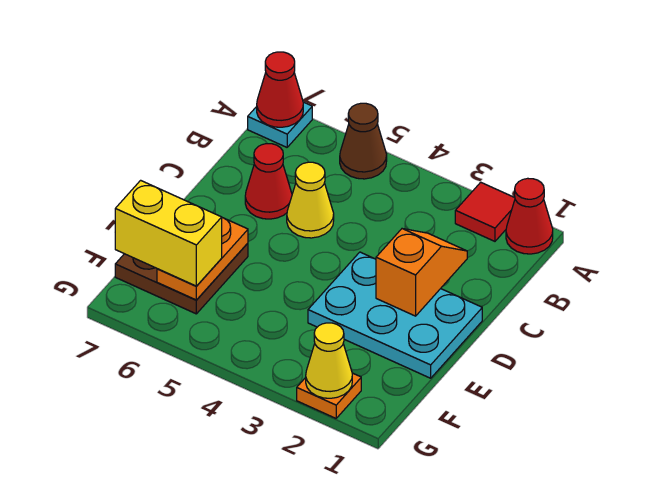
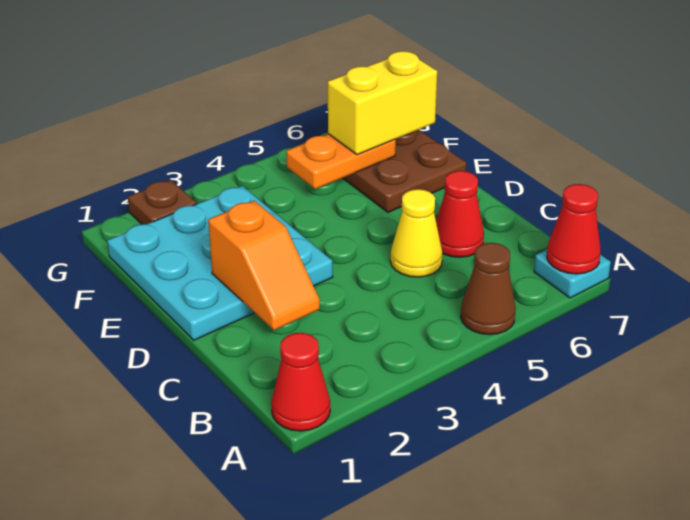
red 1x1 tile [455,182,515,241] -> none
cyan 2x3 plate [308,252,482,378] -> cyan 3x3 plate [107,186,333,340]
orange 1x2 plate [157,218,248,300] -> orange 1x2 plate turned to [286,134,396,189]
orange 1x1 plate [297,373,361,418] -> brown 1x1 plate [128,180,197,224]
yellow 1x1 cone [306,323,352,398] -> none

